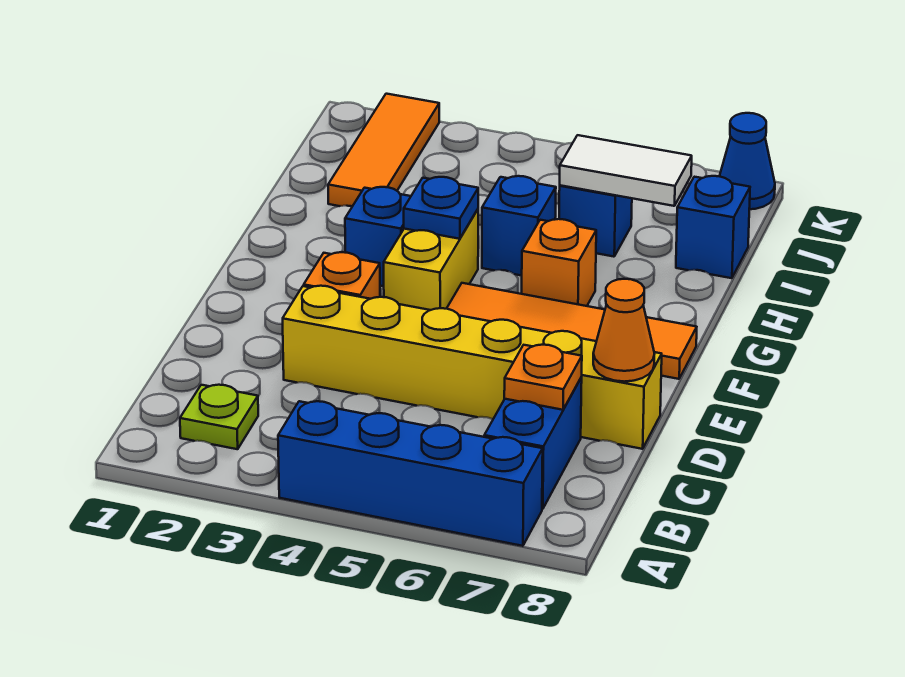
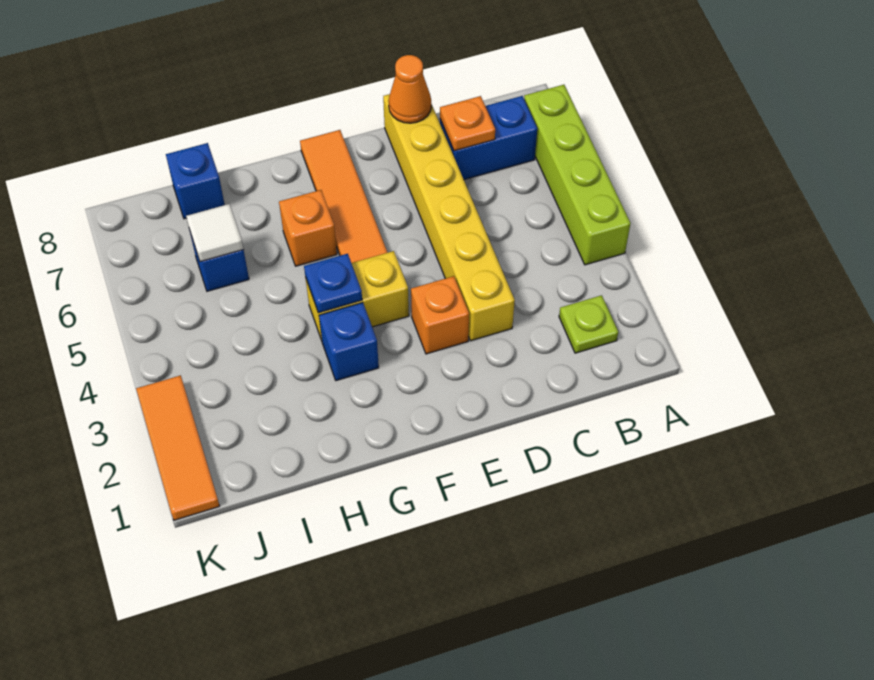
blue 1x4 brick [278,401,543,546] -> lime 1x4 brick [524,85,631,265]
blue 1x1 brick [482,176,556,276] -> none
orange 1x3 tile [328,94,439,206] -> orange 1x3 tile turned to [136,375,220,520]
white 1x2 tile [560,135,692,206] -> white 1x1 tile [186,204,243,262]
blue 1x1 cone [720,113,775,209] -> none

